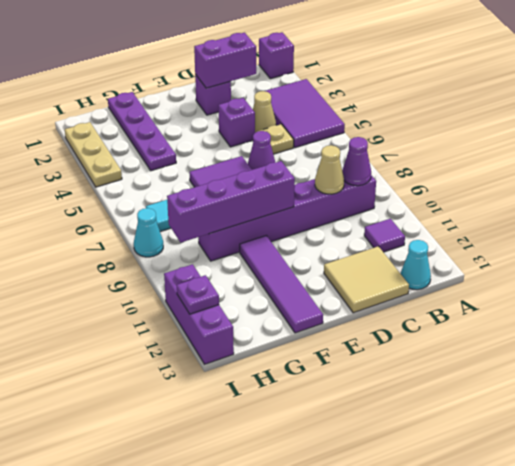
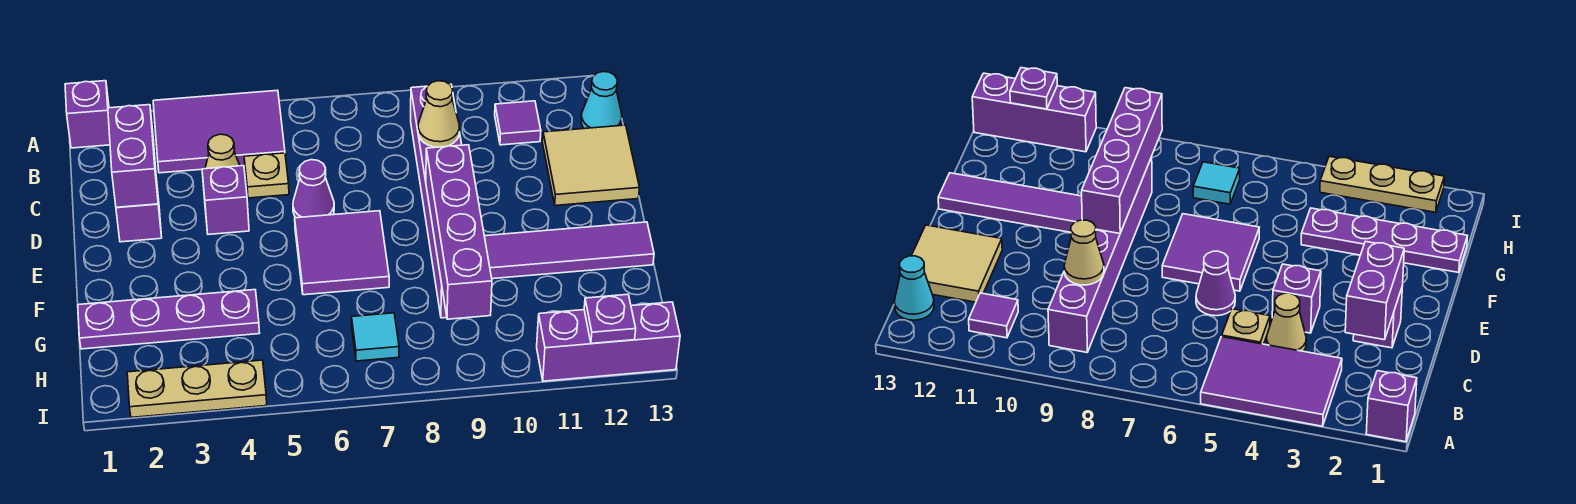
purple 1x1 cone [342,137,371,186] -> none
cyan 1x1 cone [134,208,163,257] -> none

